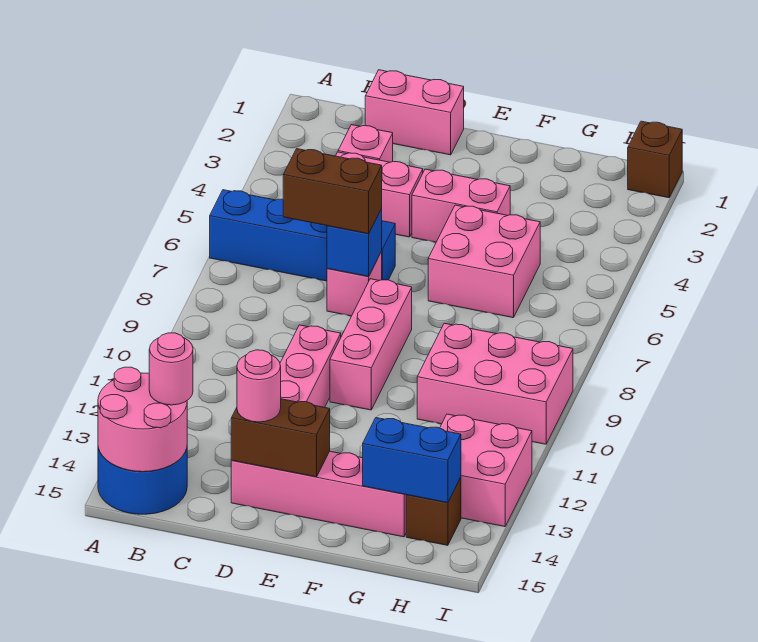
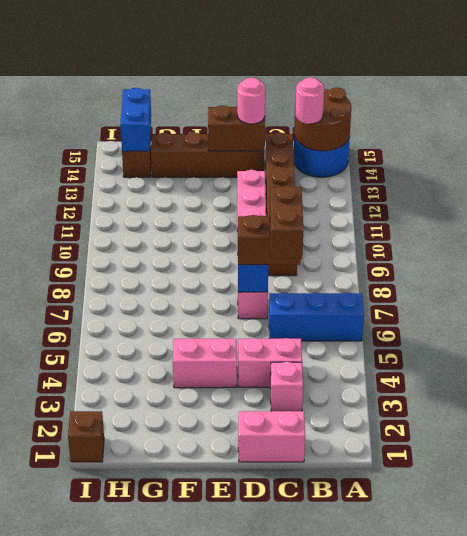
blue 1x4 brick [210,190,395,281] -> blue 1x3 brick [269,293,364,341]
pink 2x2 round brick [98,367,187,472] -> brown 2x2 round brick [294,87,351,151]
none -> brown 1x2 brick [270,186,303,259]
none -> brown 1x6 brick [265,132,297,276]
pink 1x4 brick [231,451,406,537] -> brown 1x4 brick [151,132,265,177]
pink 1x3 brick [330,279,412,410] -> none
pink 2x2 brick [428,205,540,318] -> none
pink 2x3 brick [417,323,573,444] -> none
blue 1x2 brick [363,418,461,503] -> blue 1x2 brick turned to [120,88,151,151]
pink 2x2 brick [440,414,532,527] -> none

